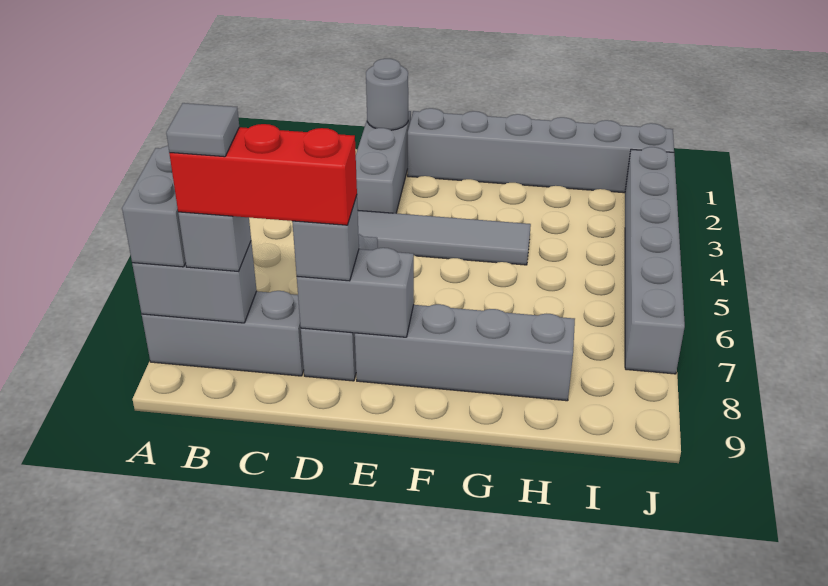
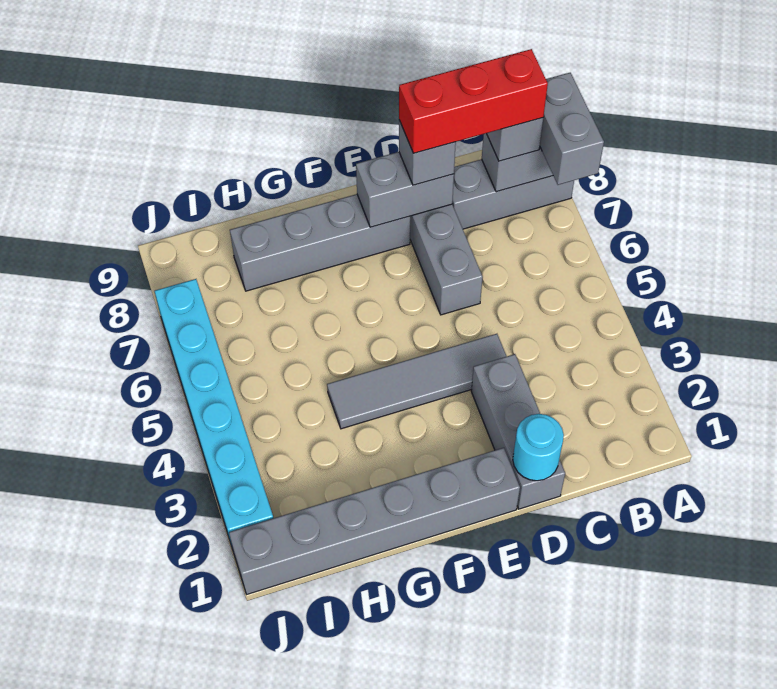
grey 1x1 tile [166,103,239,157] -> none
grey 1x1 round brick [366,59,408,130] -> cyan 1x1 round brick [513,414,564,481]
grey 1x6 brick [625,147,685,374] -> cyan 1x6 brick [155,279,273,546]

